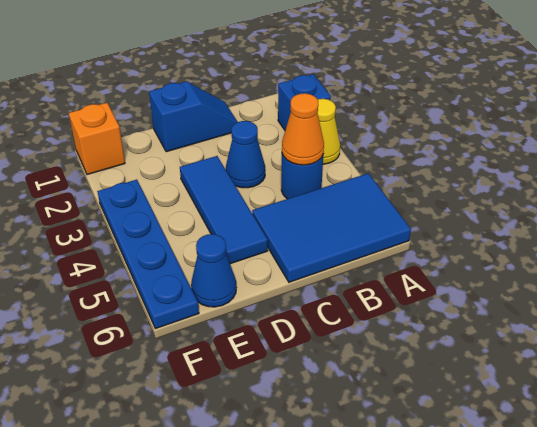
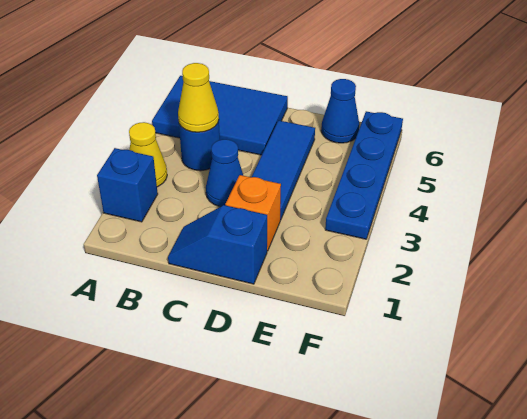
orange 1x1 cone [282,93,324,165] -> yellow 1x1 cone [178,63,219,132]
orange 1x1 brick [69,103,125,175] -> orange 1x1 brick moved to [225,175,281,251]

